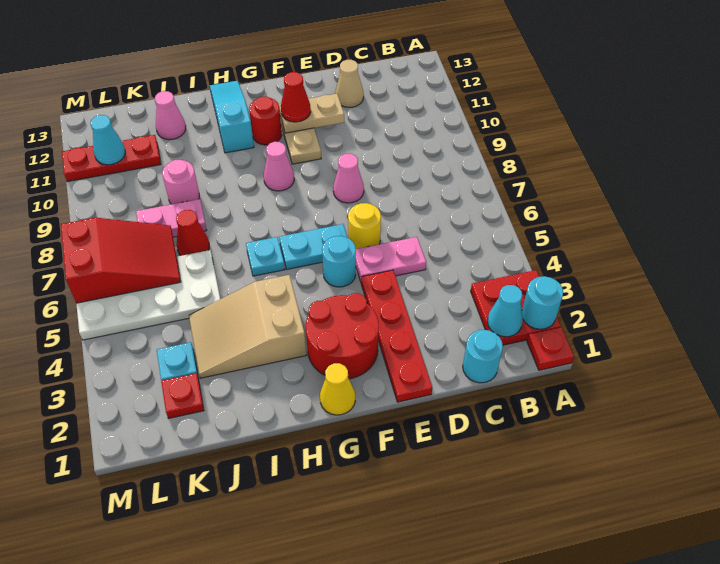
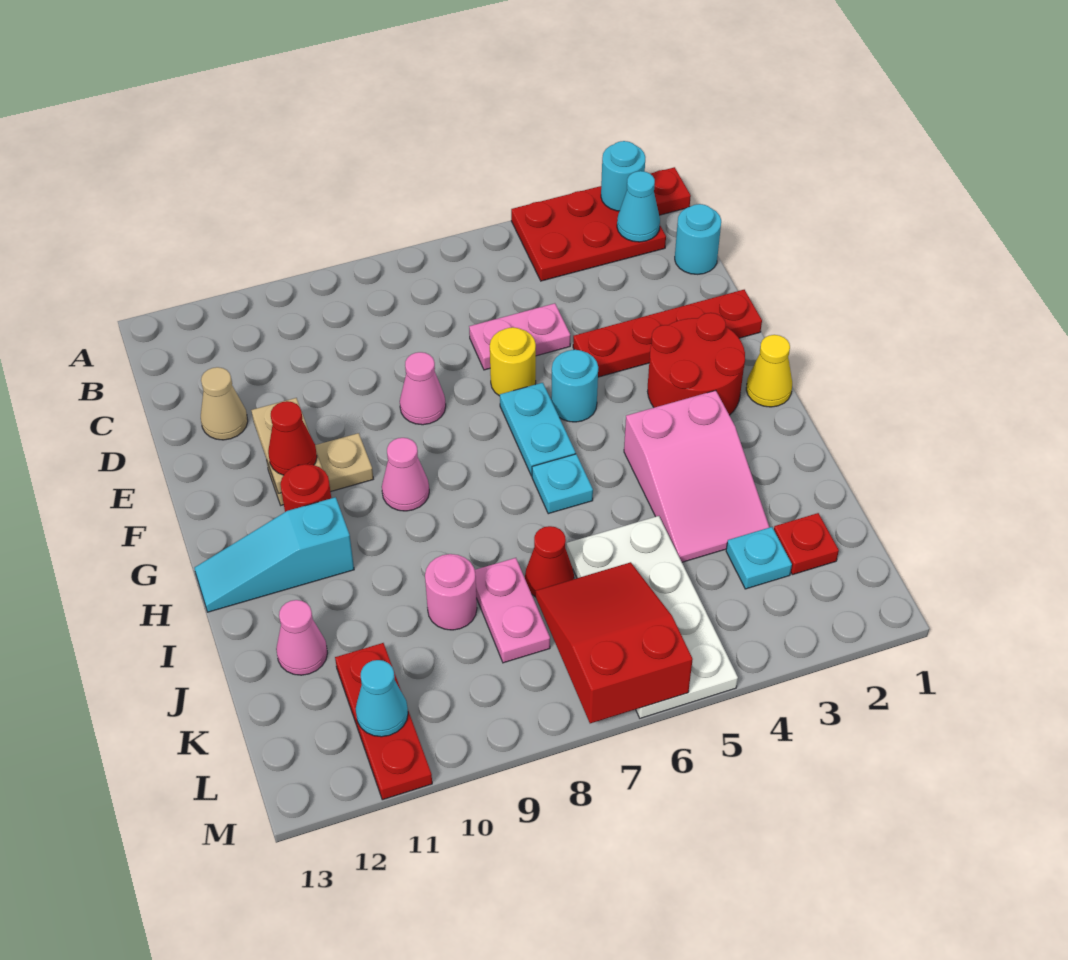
red 2x2 plate [471,270,561,345] -> red 2x3 plate [511,186,666,281]
pink 1x2 plate [356,237,426,282] -> pink 1x2 plate turned to [469,303,570,370]
tan 2x3 slope [189,275,306,378] -> pink 2x3 slope [624,390,769,562]

